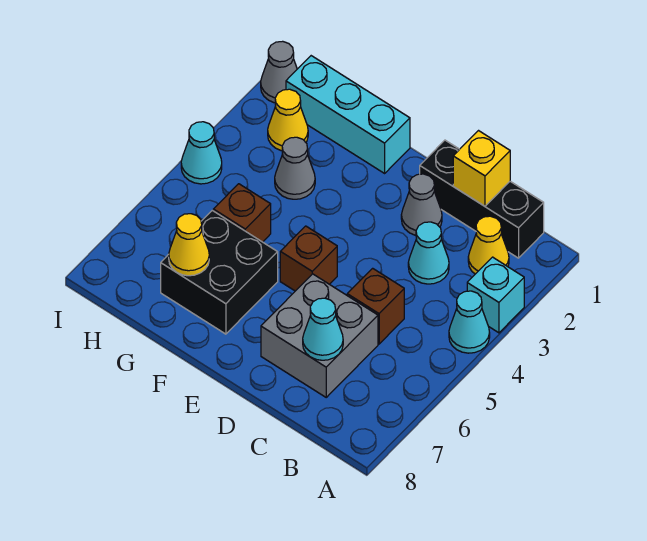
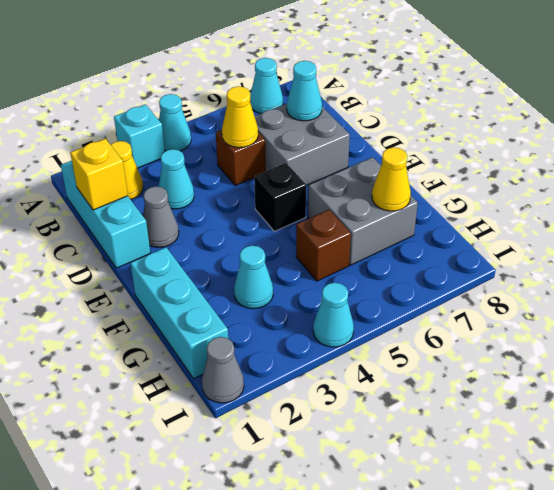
none -> cyan 1x1 cone [250,58,283,114]
black 1x3 brick [420,140,544,258] -> cyan 1x3 brick [61,161,150,268]
brown 1x1 brick [280,226,337,291] -> black 1x1 brick [254,163,306,231]
black 2x2 brick [161,210,278,334] -> grey 2x2 brick [308,157,418,265]
grey 1x1 cone [275,137,315,199] -> cyan 1x1 cone [234,245,273,309]
yellow 1x1 cone [268,89,308,151] -> yellow 1x1 cone moved to [222,86,258,148]

